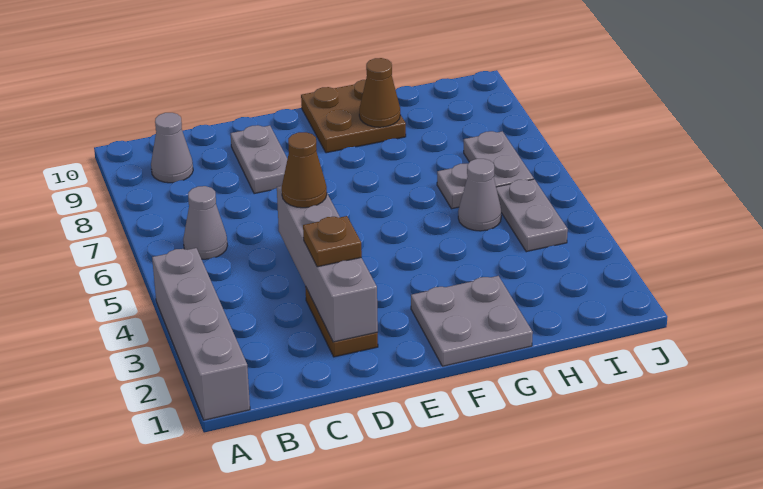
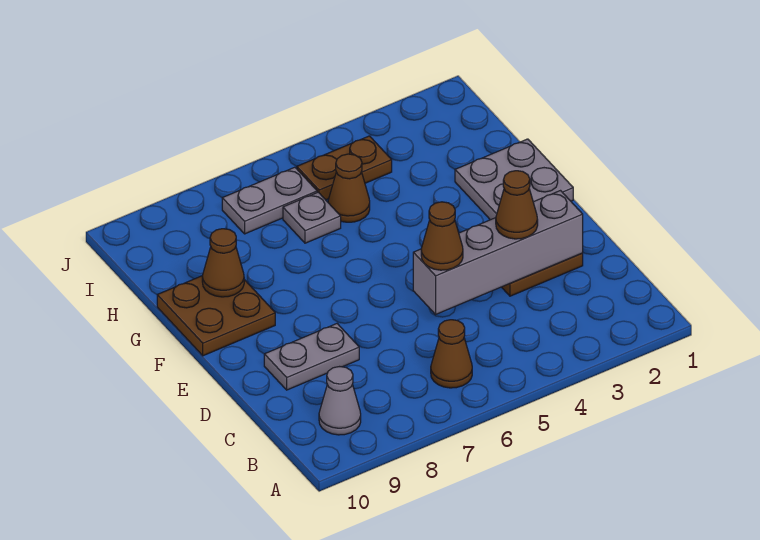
grey 1x4 brick [152,248,250,420] -> none
grey 1x1 cone [183,186,228,259] -> brown 1x1 cone [431,320,472,388]
brown 1x1 plate [303,216,362,267] -> brown 1x1 cone [496,171,538,239]
grey 1x1 cone [458,159,501,231] -> brown 1x1 cone [328,154,370,222]
grey 1x2 plate [496,179,568,252] -> brown 1x2 plate [297,136,392,200]

